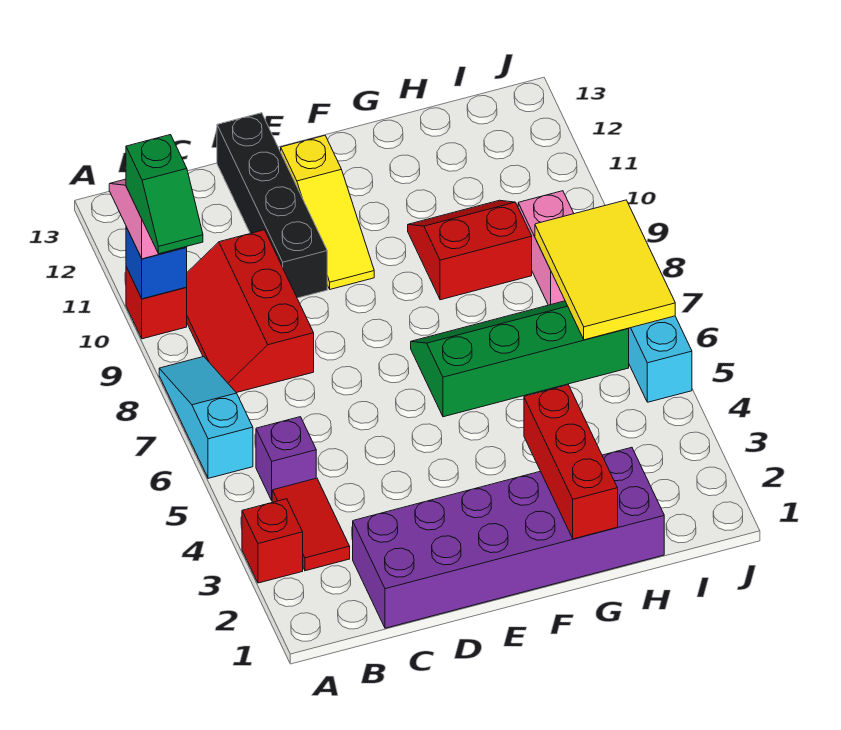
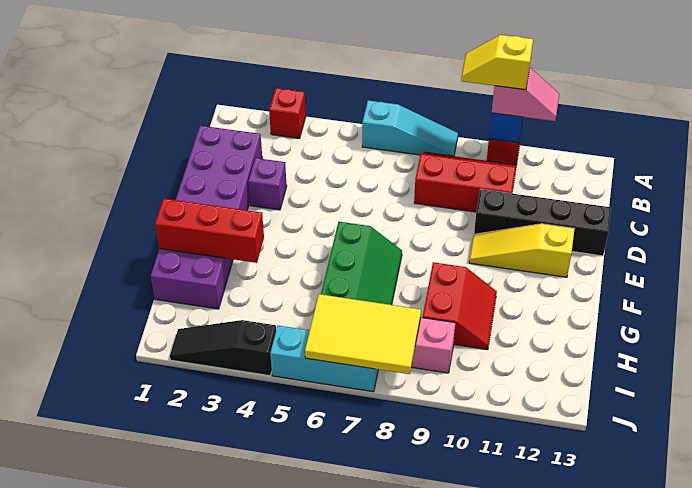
green 1x2 slope [126,135,203,254] -> yellow 1x2 slope [461,35,533,90]
red 1x2 tile [272,478,350,571] -> none
purple 1x1 brick [256,417,316,500] -> purple 1x1 brick moved to [248,158,287,210]
none -> black 1x3 slope [170,320,276,376]

